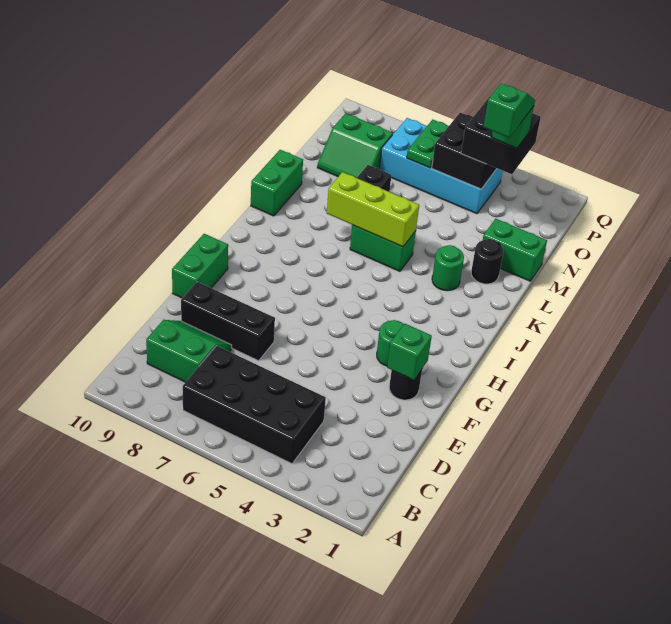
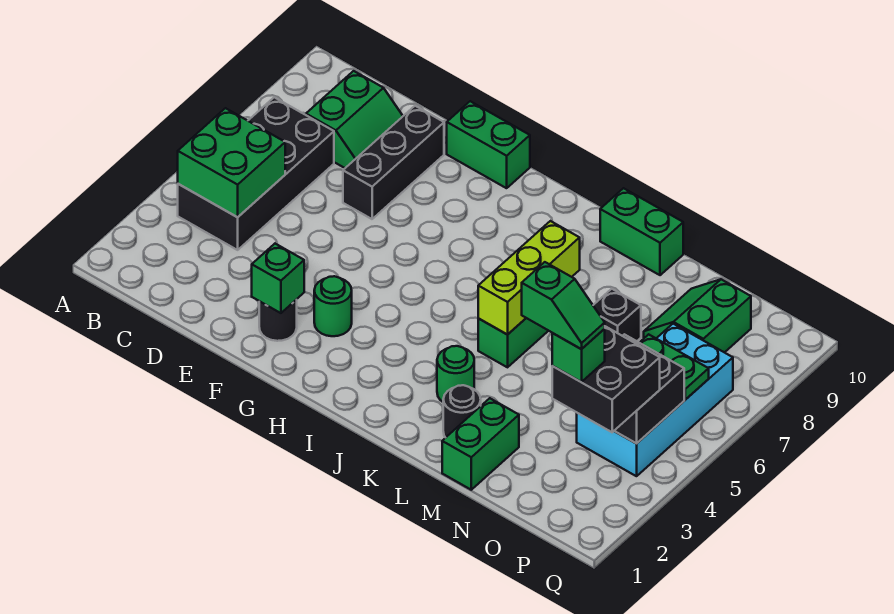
none -> green 2x2 brick [178,108,285,217]

